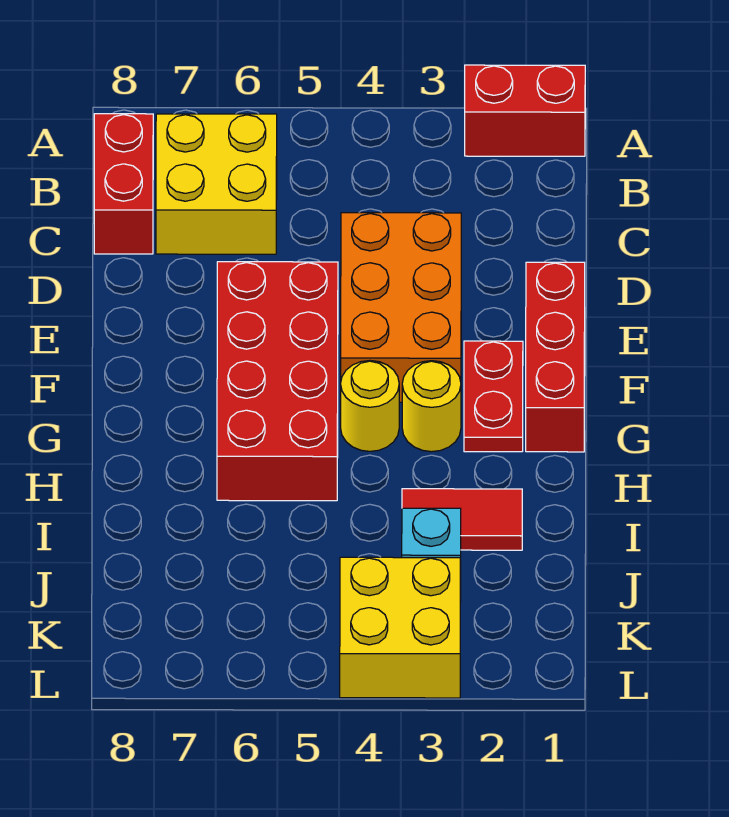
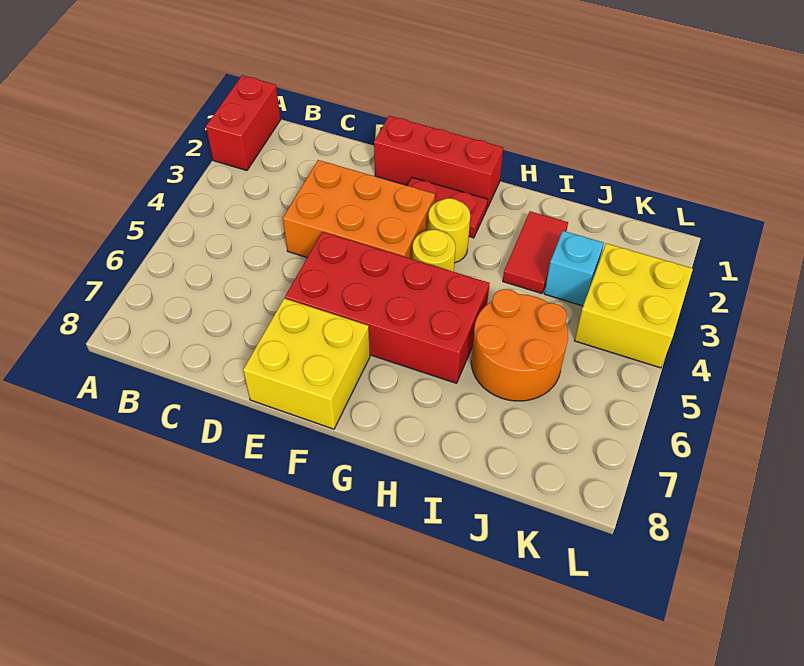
yellow 2x2 brick [156,114,277,254] -> yellow 2x2 brick moved to [243,298,370,429]
red 1x2 brick [94,114,153,254] -> none
none -> orange 2x2 round brick [471,289,568,401]

